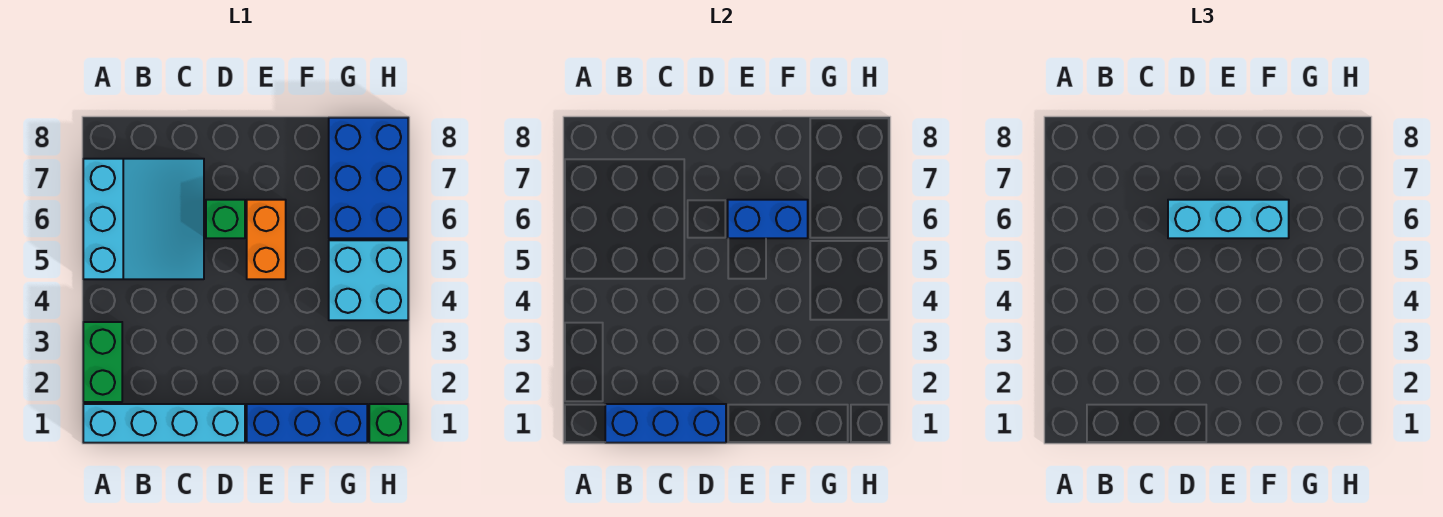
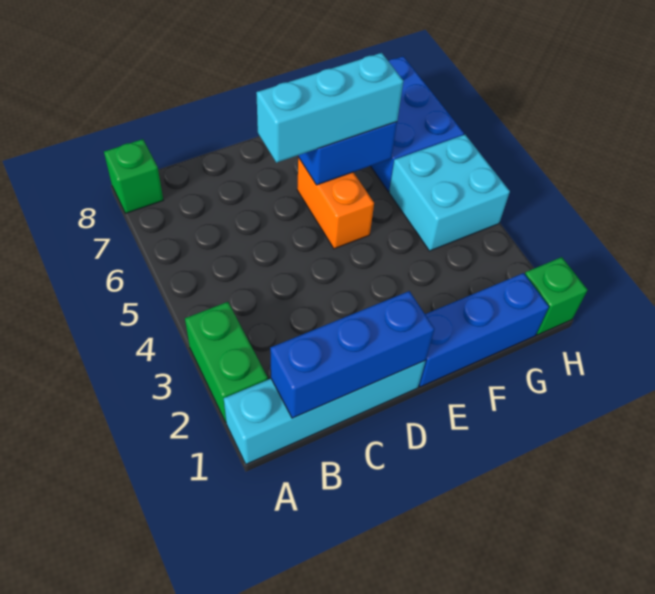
cyan 3x3 slope [83,159,204,279] -> none
green 1x1 brick [206,200,245,238] -> green 1x1 brick moved to [104,139,163,213]

